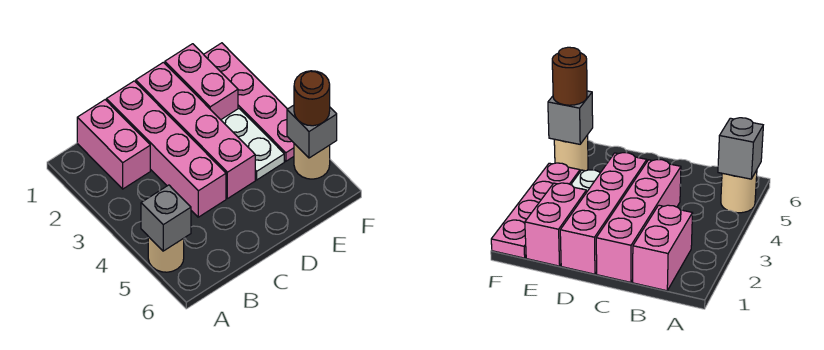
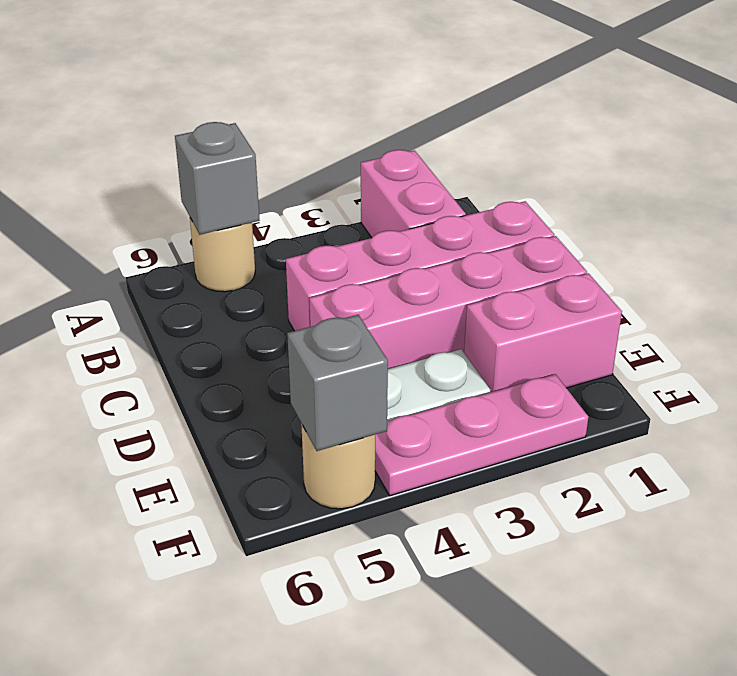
pink 1x2 brick [77,100,150,189] -> pink 1x2 brick turned to [361,150,466,238]
pink 1x4 plate [204,43,294,161] -> pink 1x3 plate [375,374,588,496]
brown 1x1 round brick [294,71,330,126] -> none

